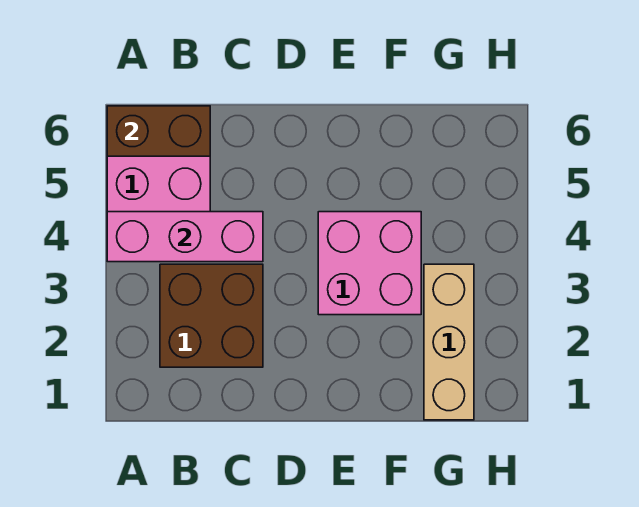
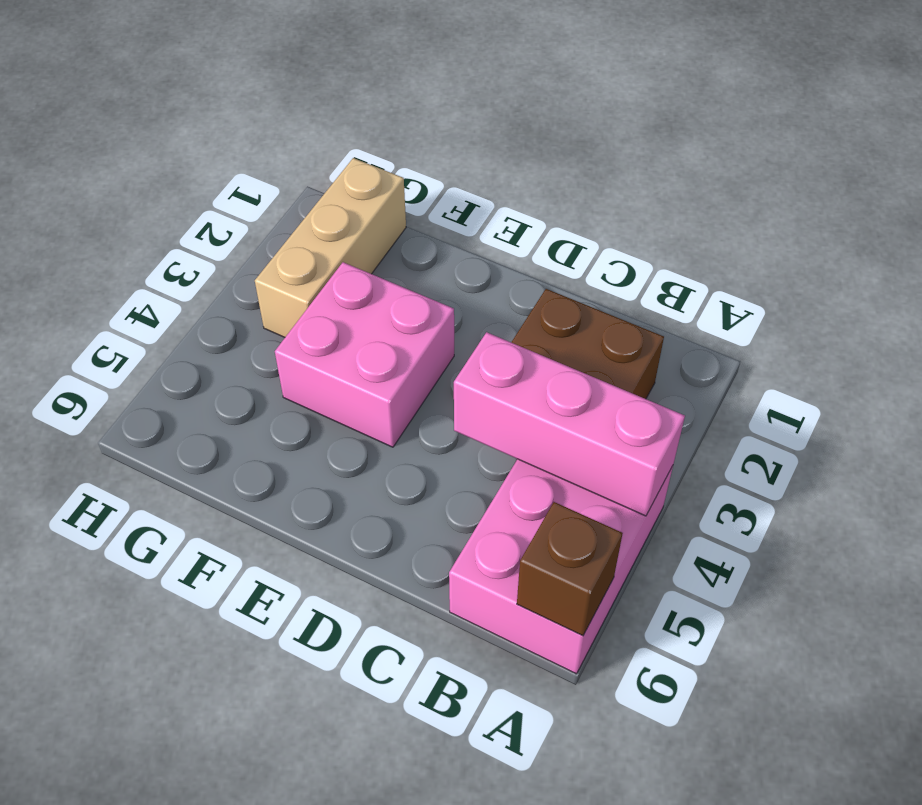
brown 1x2 brick [107,106,210,156] -> brown 1x1 brick [517,502,623,636]

